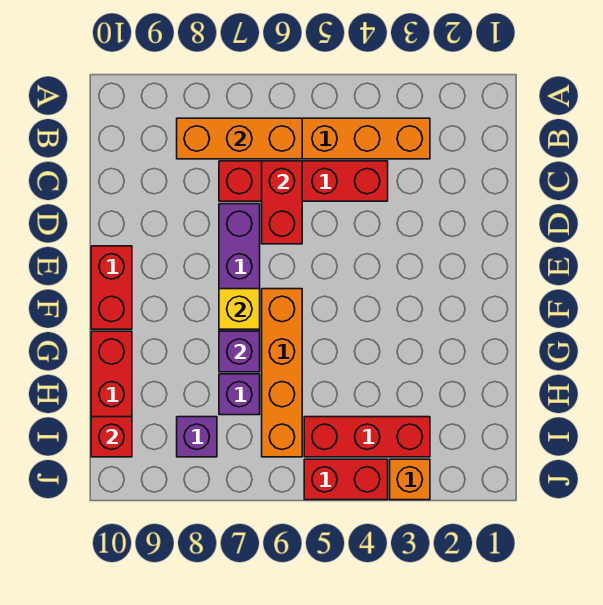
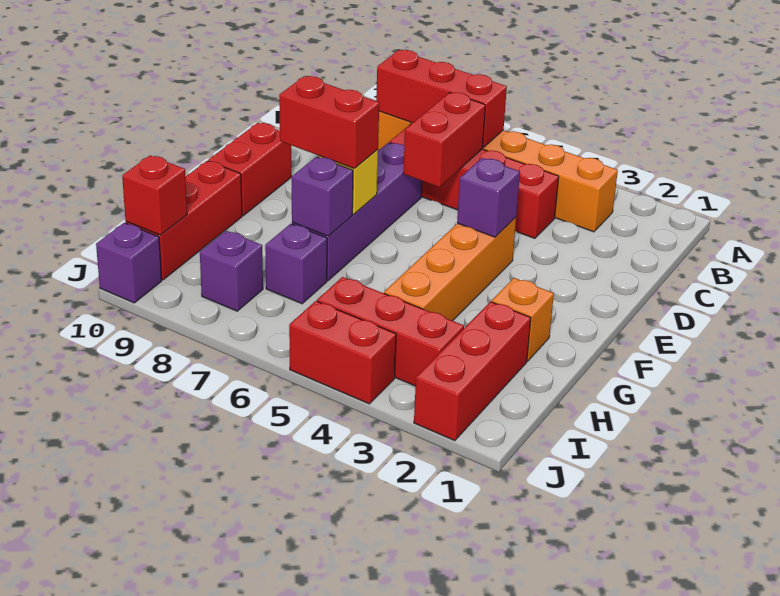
orange 1x3 brick [177,118,302,159] -> red 1x3 brick [376,50,507,148]
none -> purple 1x1 brick [457,158,520,237]
orange 1x4 brick [262,289,302,457] -> orange 1x4 brick moved to [384,217,516,321]
none -> red 1x2 brick [279,76,379,169]
none -> red 1x3 brick [414,302,531,441]
orange 1x1 brick [390,459,430,500] -> orange 1x1 brick moved to [491,278,554,361]
none -> purple 1x1 brick [96,223,162,303]

